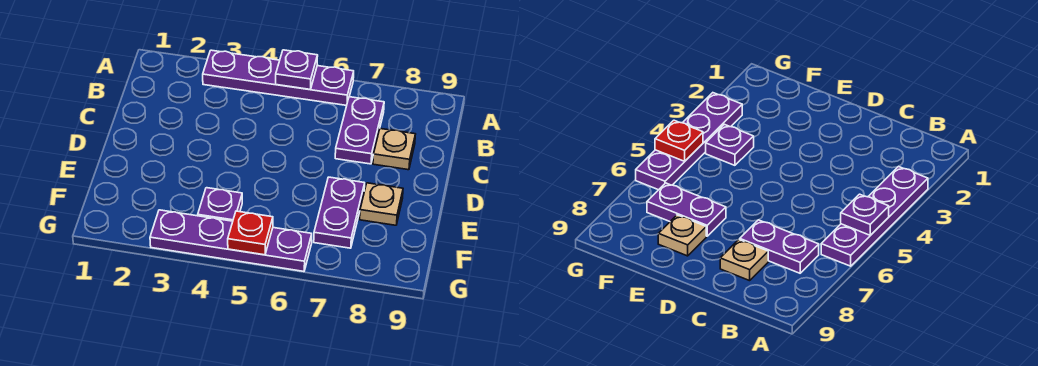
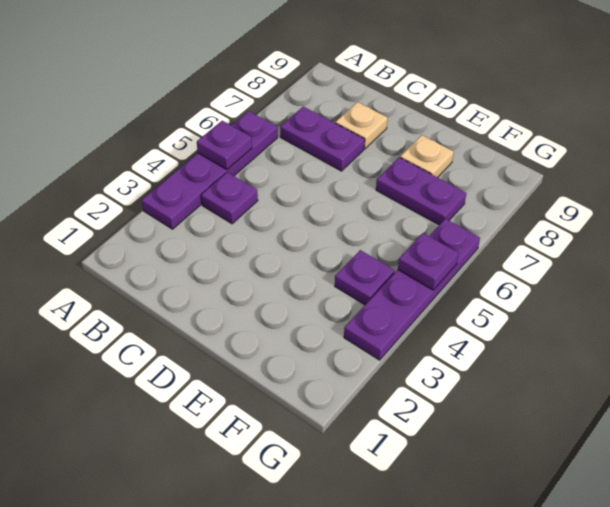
none -> purple 1x1 plate [201,172,258,224]
red 1x1 plate [228,211,273,255] -> purple 1x1 plate [398,233,459,290]

